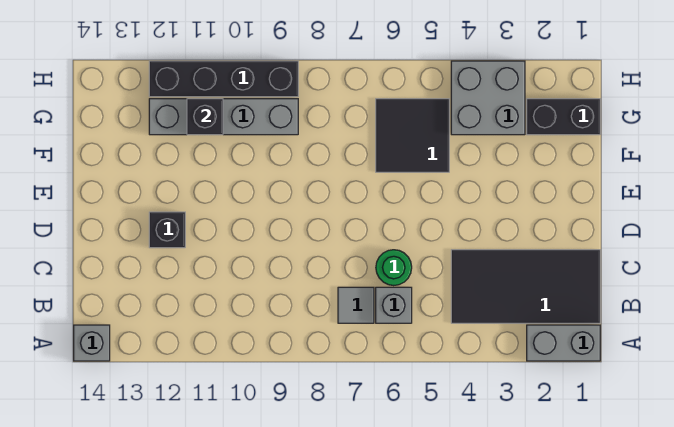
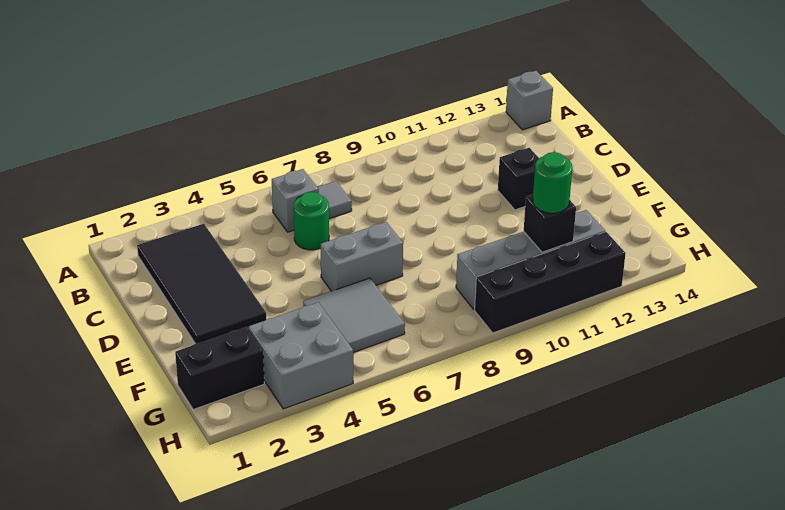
grey 1x2 brick [527,325,600,361] -> grey 1x2 brick moved to [321,222,403,291]
black 2x4 tile [451,250,600,323] -> black 2x4 tile turned to [137,224,266,344]
black 2x2 tile [376,99,449,172] -> grey 2x2 tile [303,278,405,353]
none -> green 1x1 round brick [533,152,572,213]

